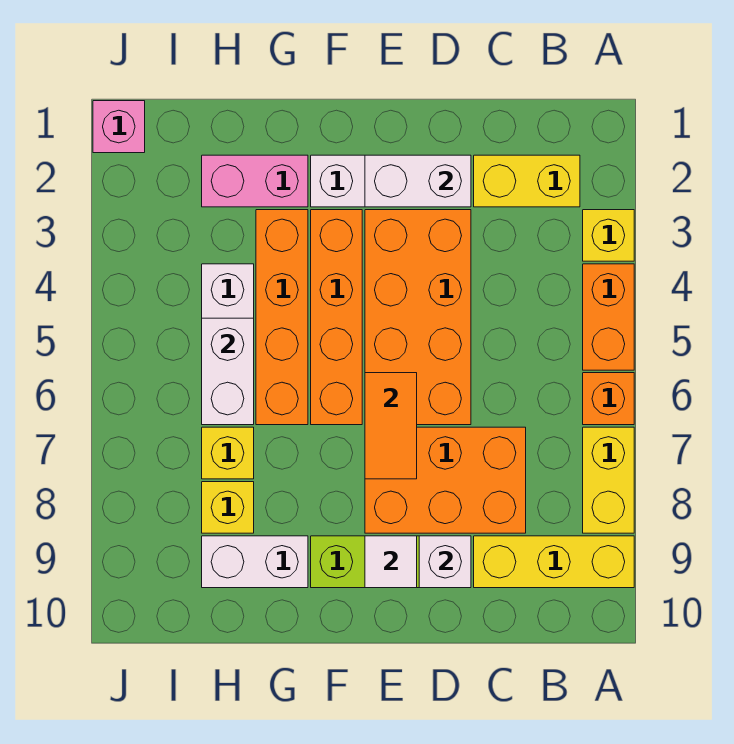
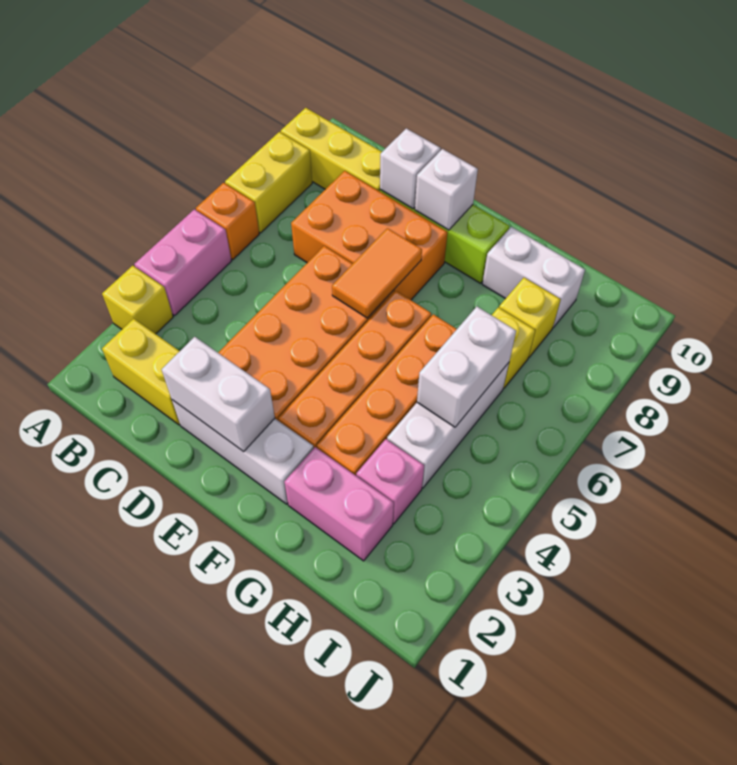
orange 1x2 brick [583,264,634,370] -> pink 1x2 brick [134,209,231,316]
white 1x1 tile [365,536,417,588] -> white 1x1 brick [415,149,478,230]
pink 1x1 brick [93,101,145,153] -> pink 1x1 brick moved to [356,439,424,524]

